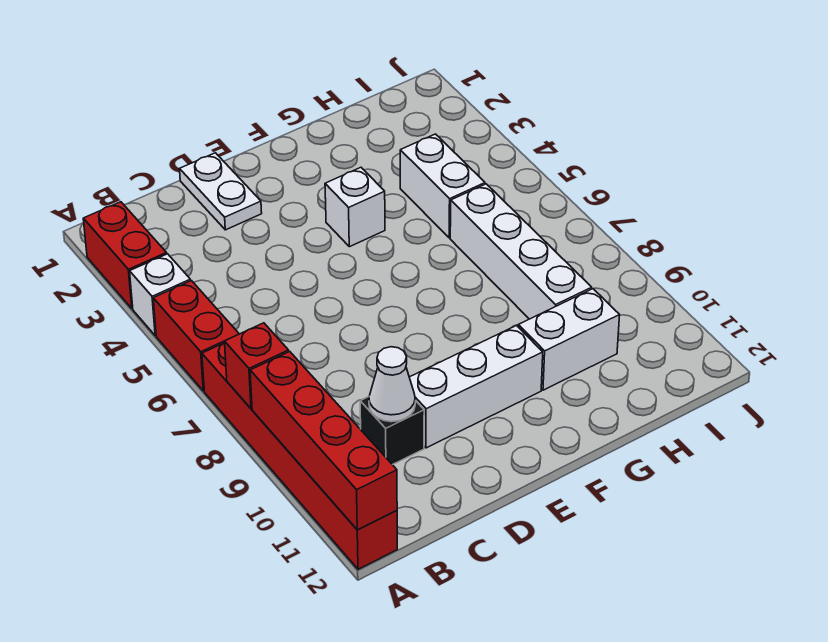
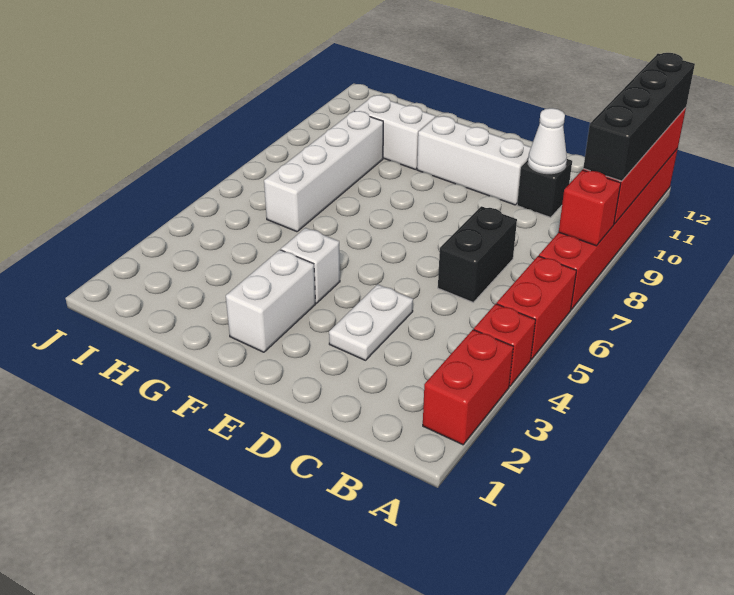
white 1x1 brick [130,254,190,336] -> red 1x1 brick [474,304,536,386]
none -> black 1x4 brick [583,53,695,181]
none -> black 1x2 brick [438,206,517,302]
white 1x2 plate [180,153,262,230] -> white 1x2 plate moved to [329,284,413,360]
white 1x2 brick [400,134,485,238] -> white 1x2 brick moved to [226,250,316,352]

